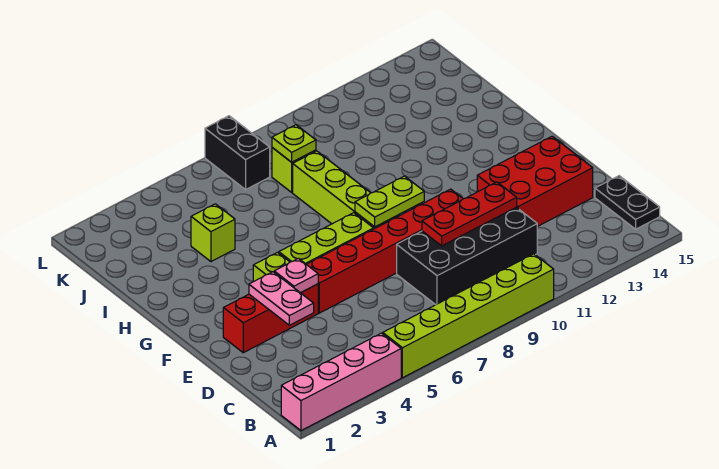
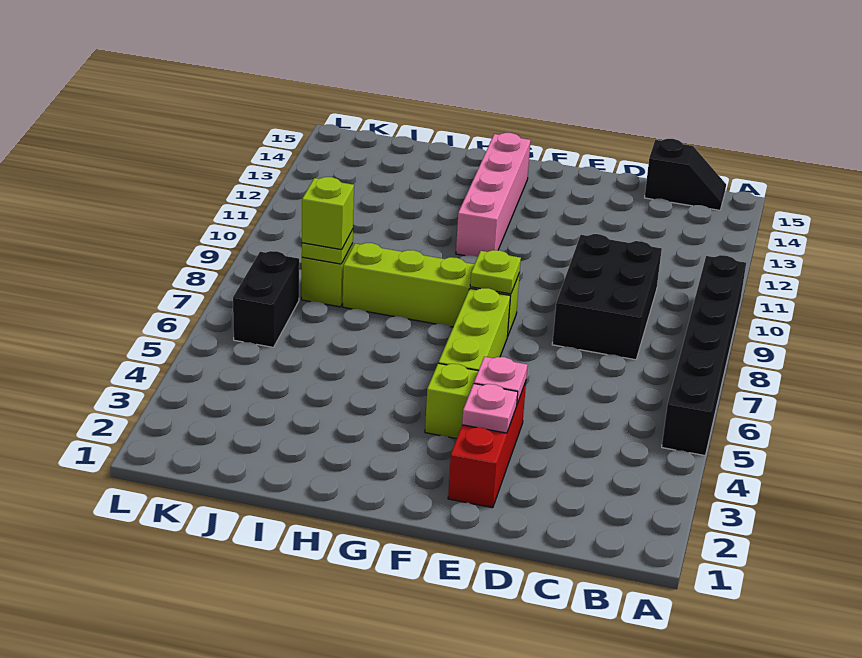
pink 1x4 brick [281,333,401,431] -> pink 1x4 brick moved to [456,133,531,257]
lime 1x6 brick [383,254,554,378] -> black 1x6 brick [662,255,746,456]
black 1x2 plate [595,176,660,229] -> black 1x2 slope [645,139,726,210]
black 2x4 brick [397,207,537,305] -> black 2x3 brick [552,234,662,360]
pink 1x2 plate [249,272,314,325] -> pink 1x1 plate [462,384,518,433]
red 1x3 plate [422,182,517,246] -> none
red 2x3 brick [477,136,593,227] -> none
red 1x6 brick [306,189,463,313] -> none
lime 1x2 plate [355,176,424,227] -> lime 1x1 plate [470,250,521,294]
lime 1x1 brick [191,204,235,262] -> lime 1x1 brick moved to [302,177,354,250]
black 1x2 brick [205,116,270,190] -> black 1x2 brick turned to [233,251,299,347]

